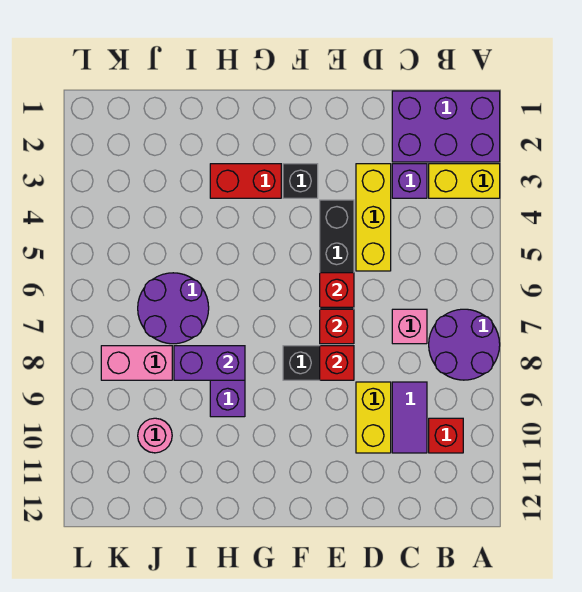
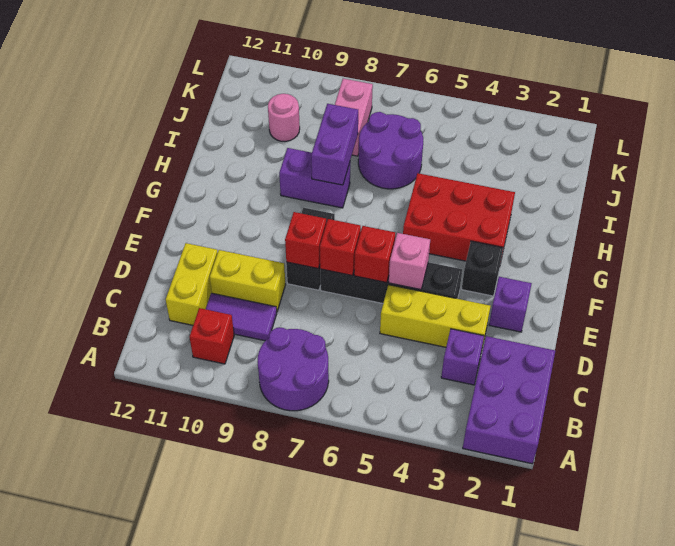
yellow 1x2 brick [429,164,500,198] -> yellow 1x2 brick moved to [166,243,218,325]
pink 1x1 brick [392,309,427,344] -> pink 1x1 brick moved to [389,233,430,290]
none -> purple 1x1 brick [489,277,532,332]
red 1x2 brick [210,164,281,198] -> red 2x3 brick [403,173,515,261]

